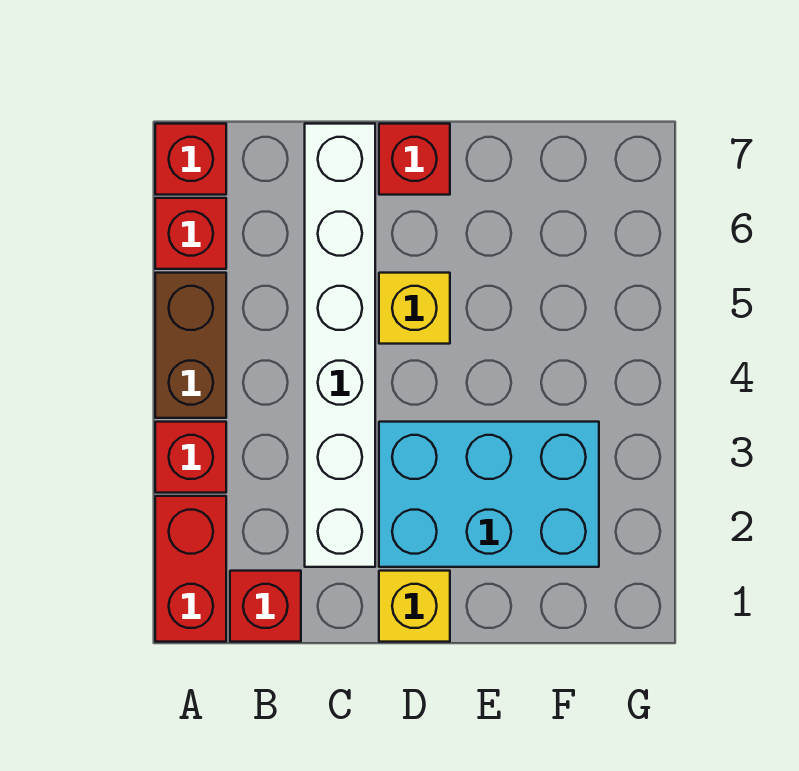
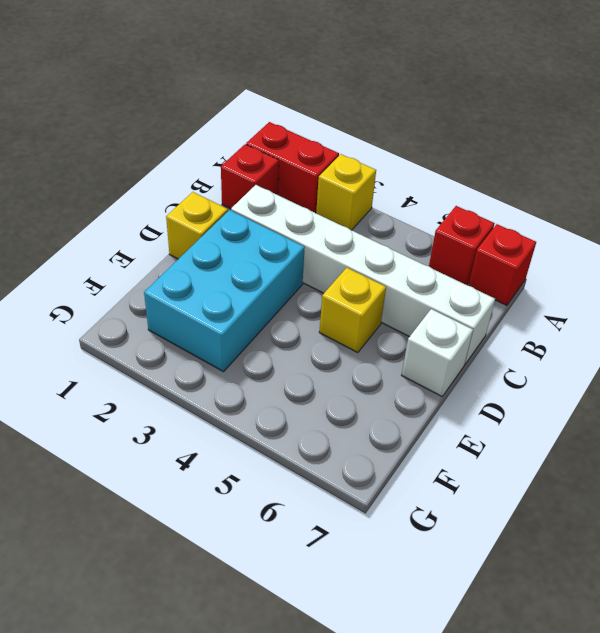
red 1x1 brick [155,422,226,493] -> yellow 1x1 brick [316,154,376,230]
brown 1x2 brick [155,273,226,418] -> none
red 1x1 brick [379,124,450,195] -> white 1x1 brick [402,309,473,396]

